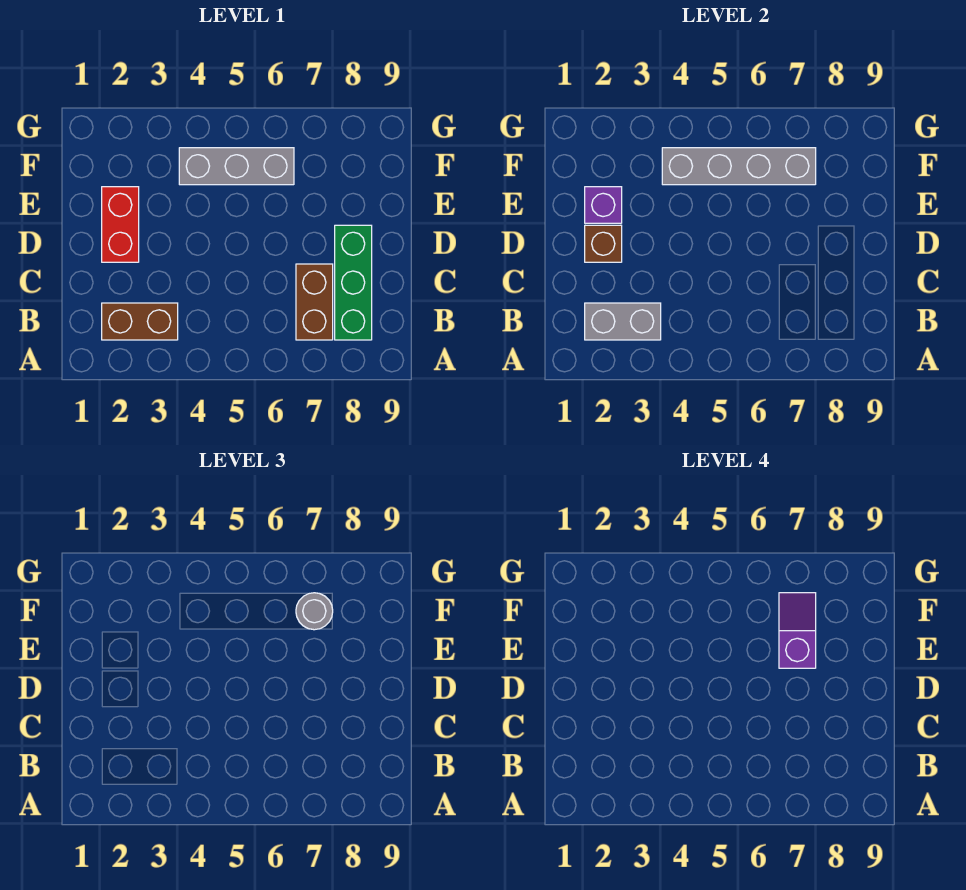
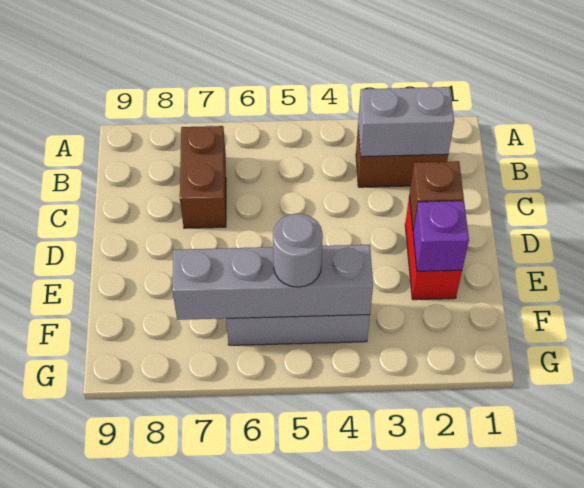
green 1x3 brick [335,225,372,340] -> none
purple 1x2 slope [779,593,816,668] -> none
grey 1x1 round brick [296,593,333,630] -> grey 1x1 round brick moved to [273,214,323,287]

